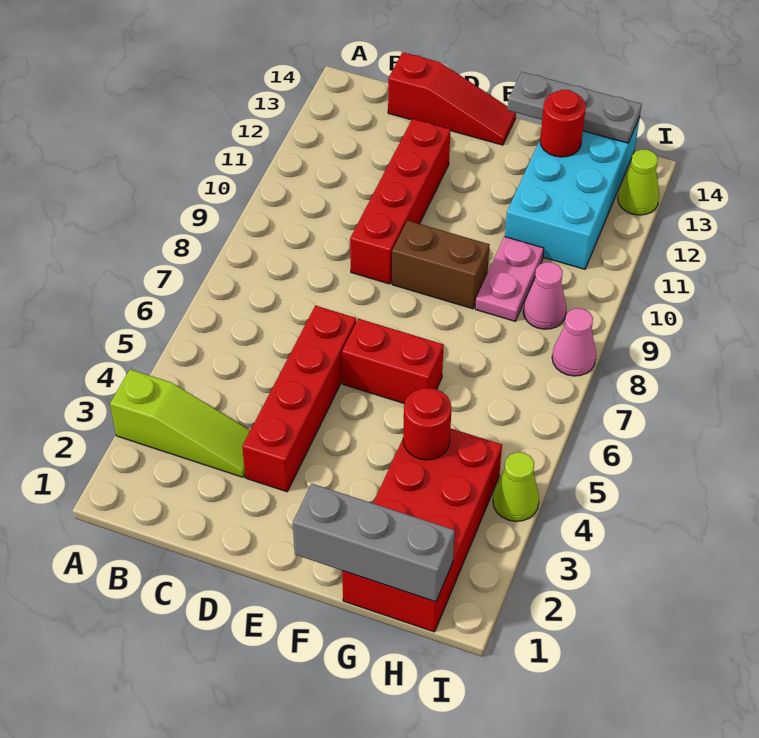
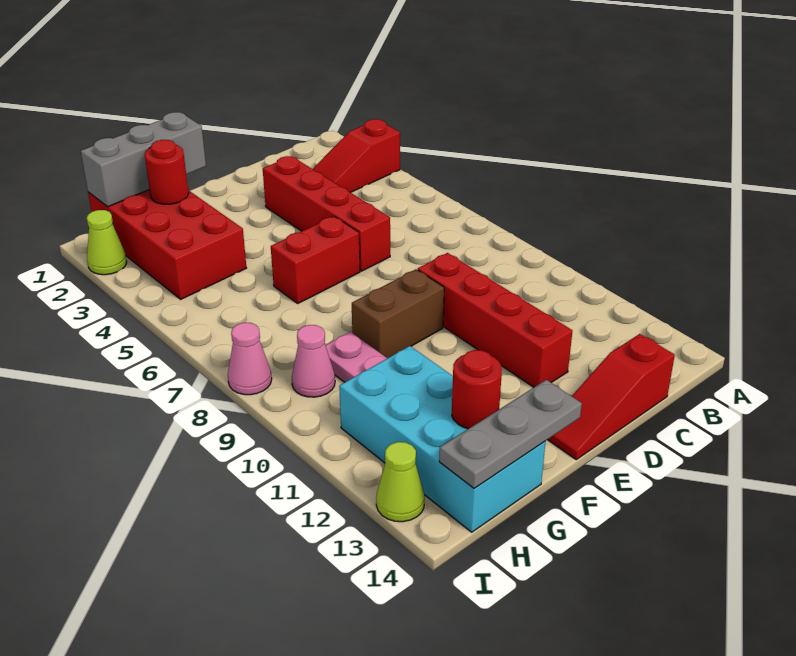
lime 1x3 slope [110,369,250,477] -> red 1x3 slope [313,119,400,193]
red 1x1 round brick [403,388,452,460] -> red 1x1 round brick moved to [145,140,188,204]
lime 1x1 cone [493,452,539,521] -> lime 1x1 cone moved to [87,210,127,275]

